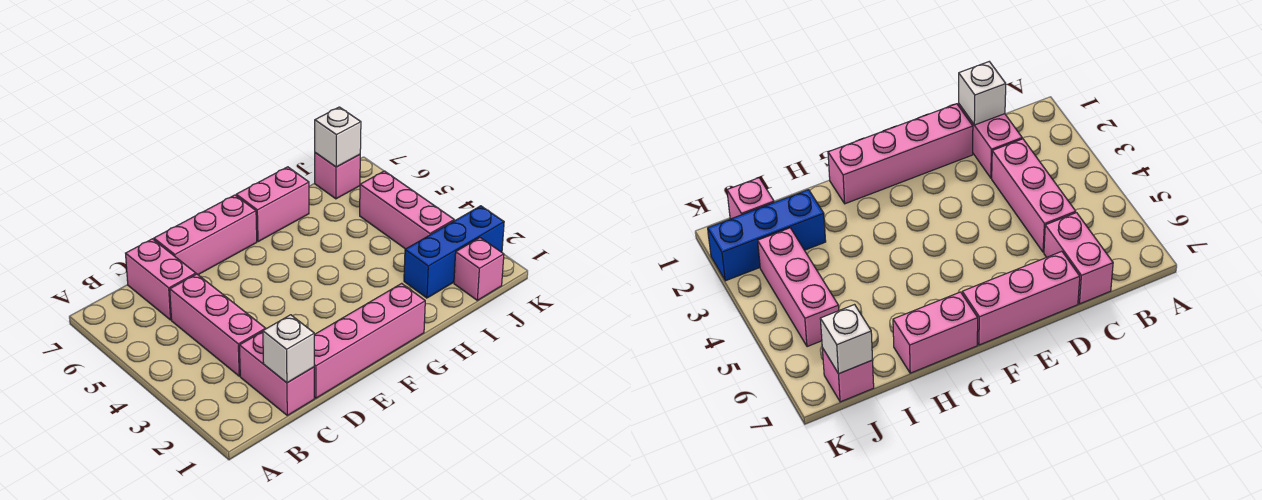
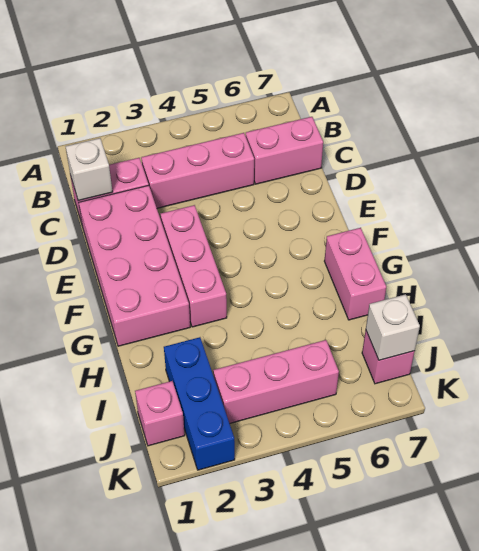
pink 1x4 brick [314,283,425,398] -> pink 2x4 brick [79,185,190,346]
pink 1x3 brick [154,195,257,275] -> pink 1x3 brick moved to [160,205,227,327]

